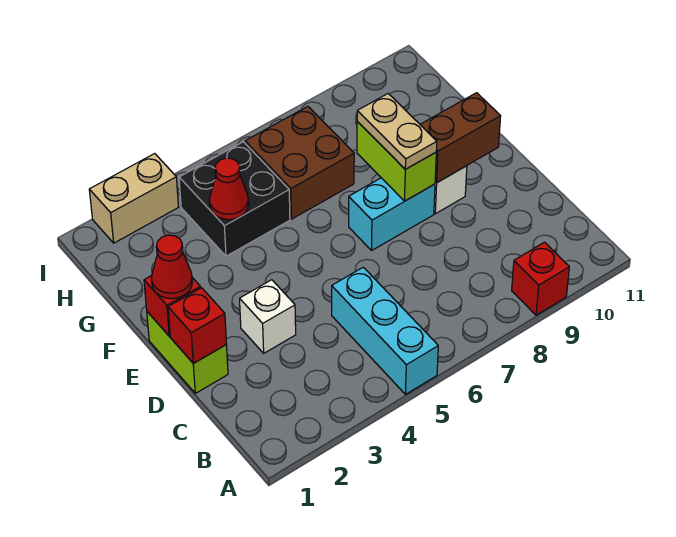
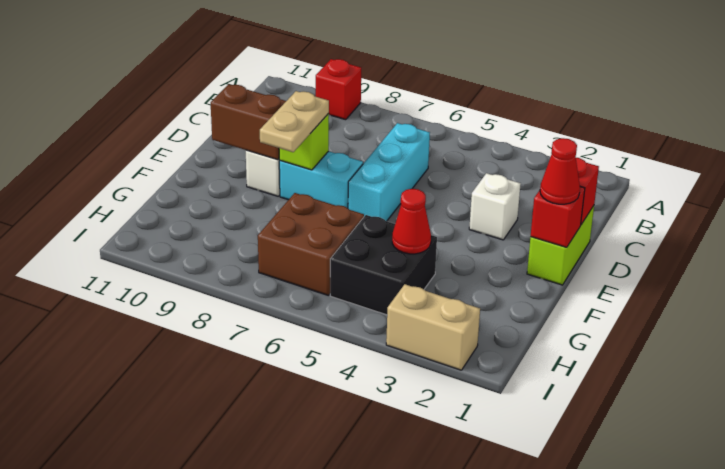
cyan 1x3 brick [332,267,438,394] -> cyan 1x3 brick moved to [348,123,430,221]
lime 1x2 brick [357,122,436,201] -> lime 1x1 brick [279,113,329,170]

